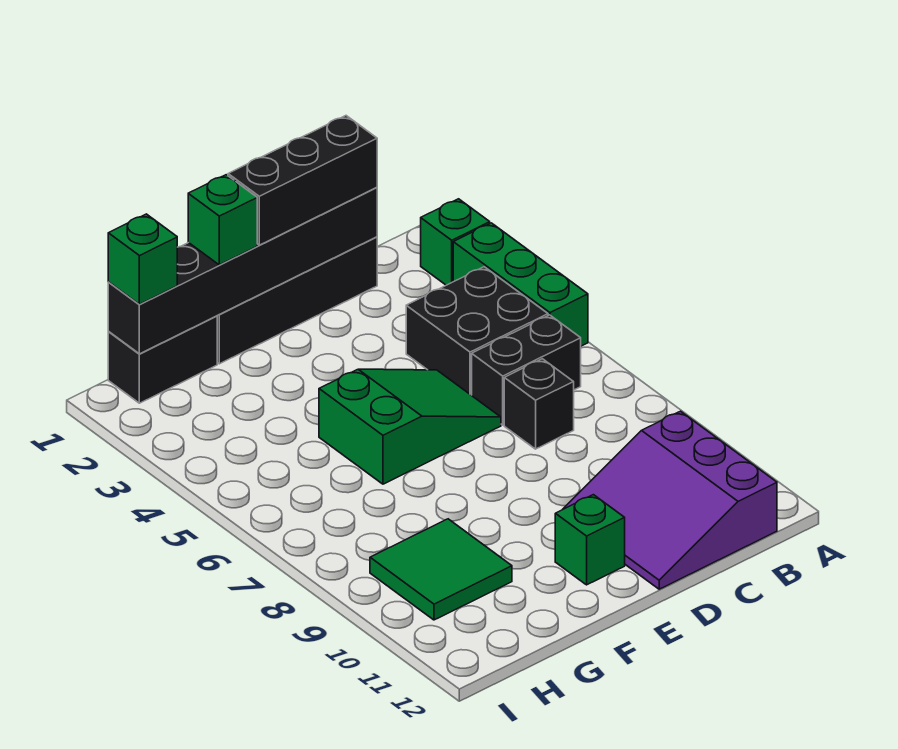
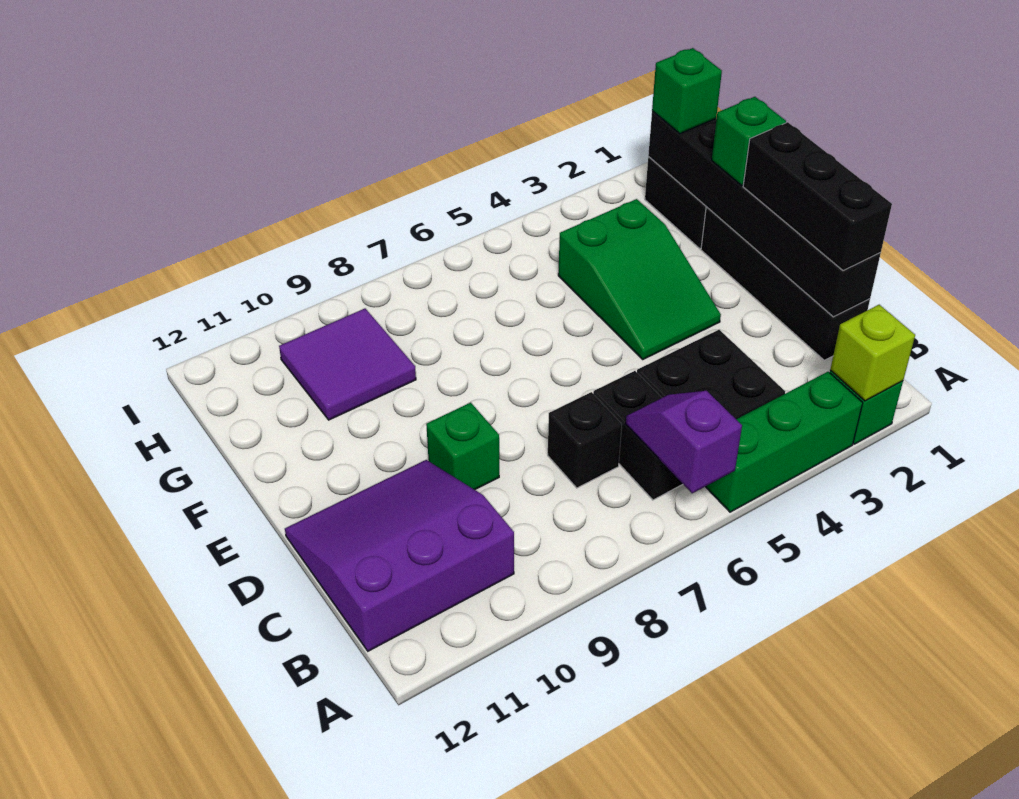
none -> lime 1x1 brick [830,305,915,401]
none -> purple 1x2 slope [626,391,742,493]
green 2x3 slope [319,369,501,484] -> green 2x3 slope moved to [558,199,721,359]
green 1x1 brick [555,495,625,585] -> green 1x1 brick moved to [426,403,499,490]
green 2x2 tile [370,519,512,620] -> purple 2x2 tile [279,309,416,420]

